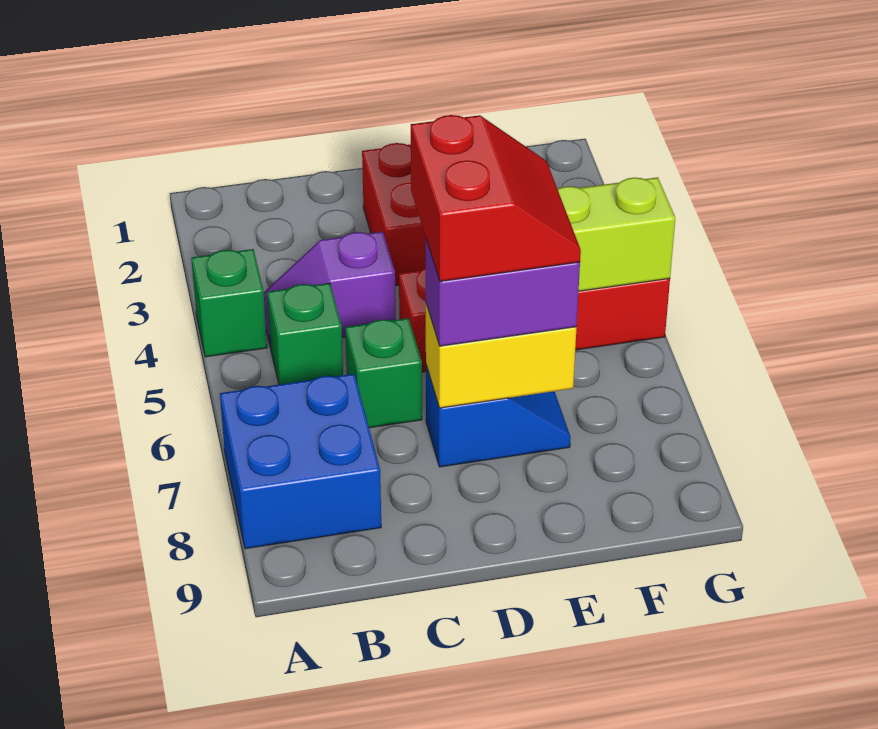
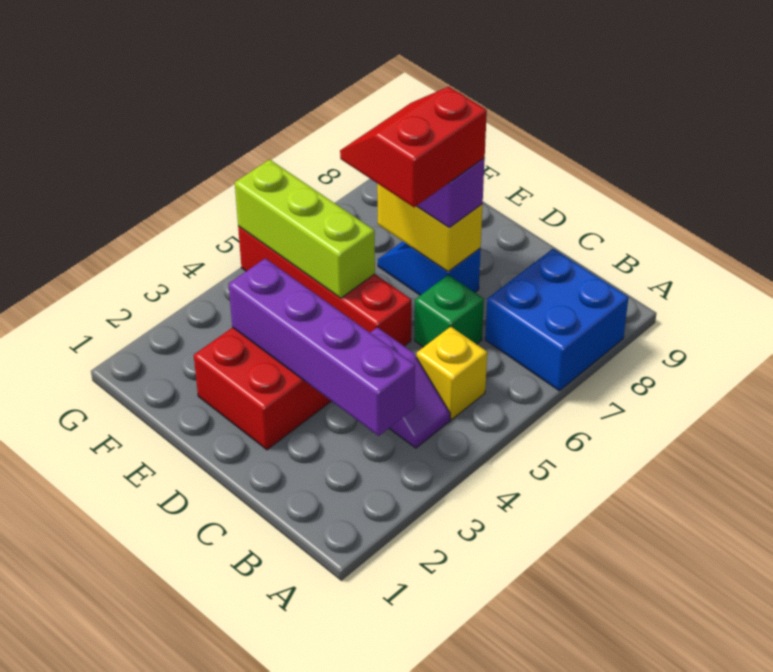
green 1x1 brick [191,249,267,357] -> none
none -> purple 1x4 brick [229,258,415,436]
green 1x1 brick [267,283,343,384] -> yellow 1x1 brick [417,327,487,419]

